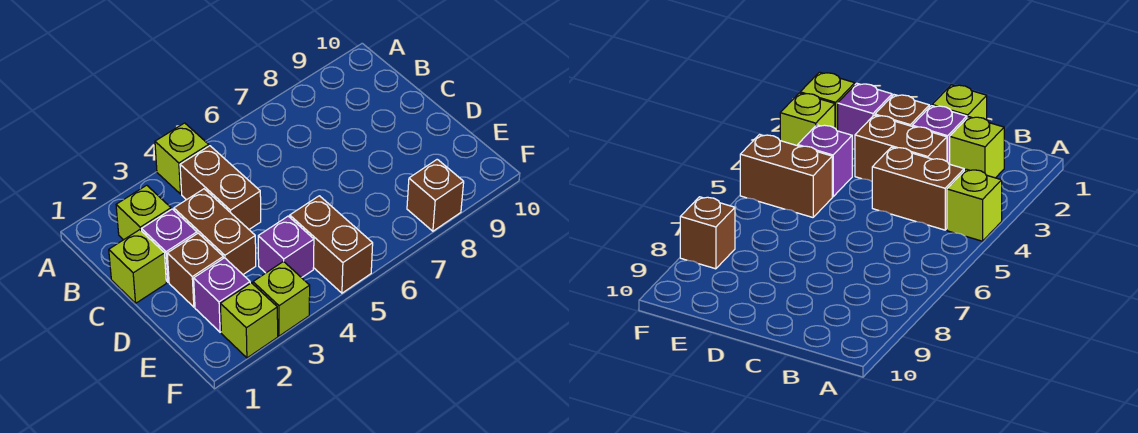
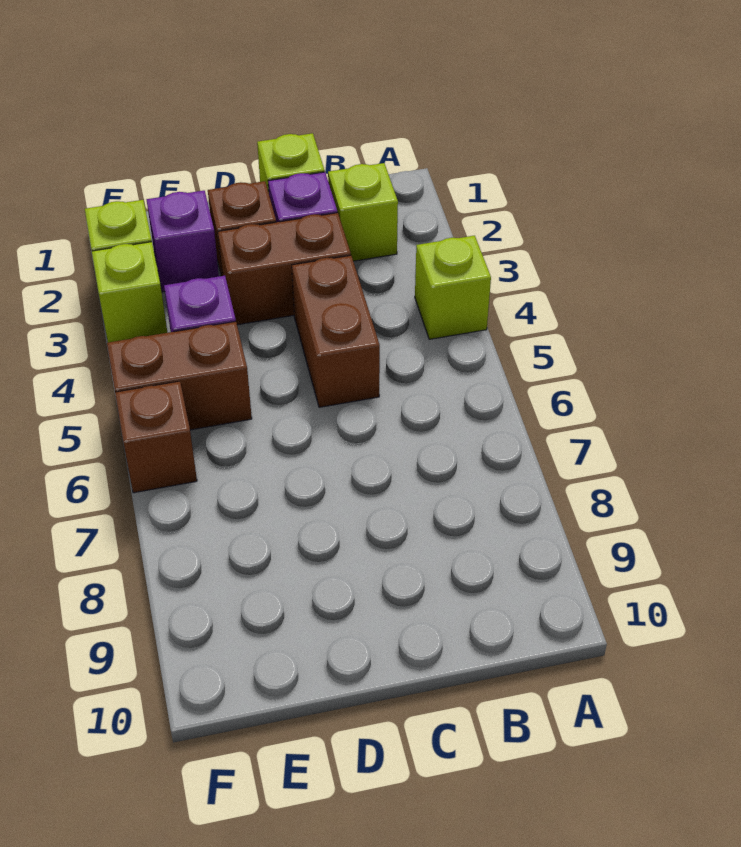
brown 1x2 brick [180,146,261,229] -> brown 1x2 brick turned to [292,255,380,407]
brown 1x1 brick [407,159,464,231] -> brown 1x1 brick moved to [115,381,197,493]

